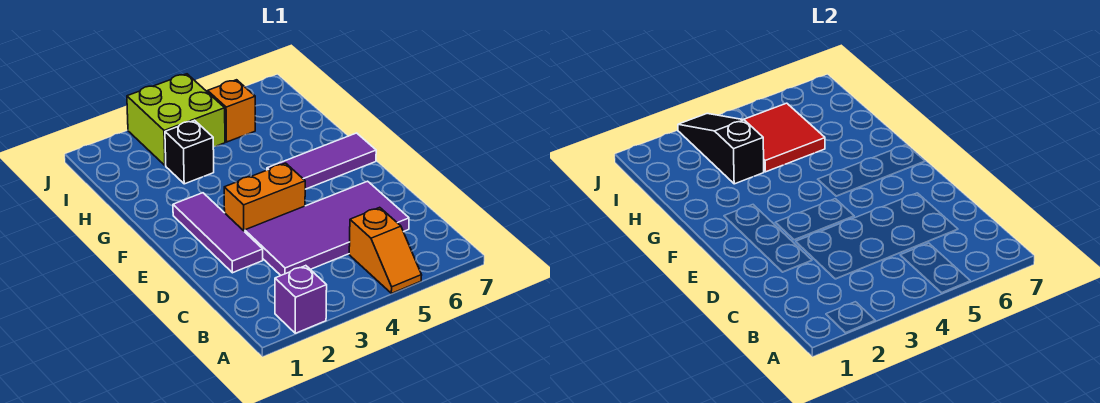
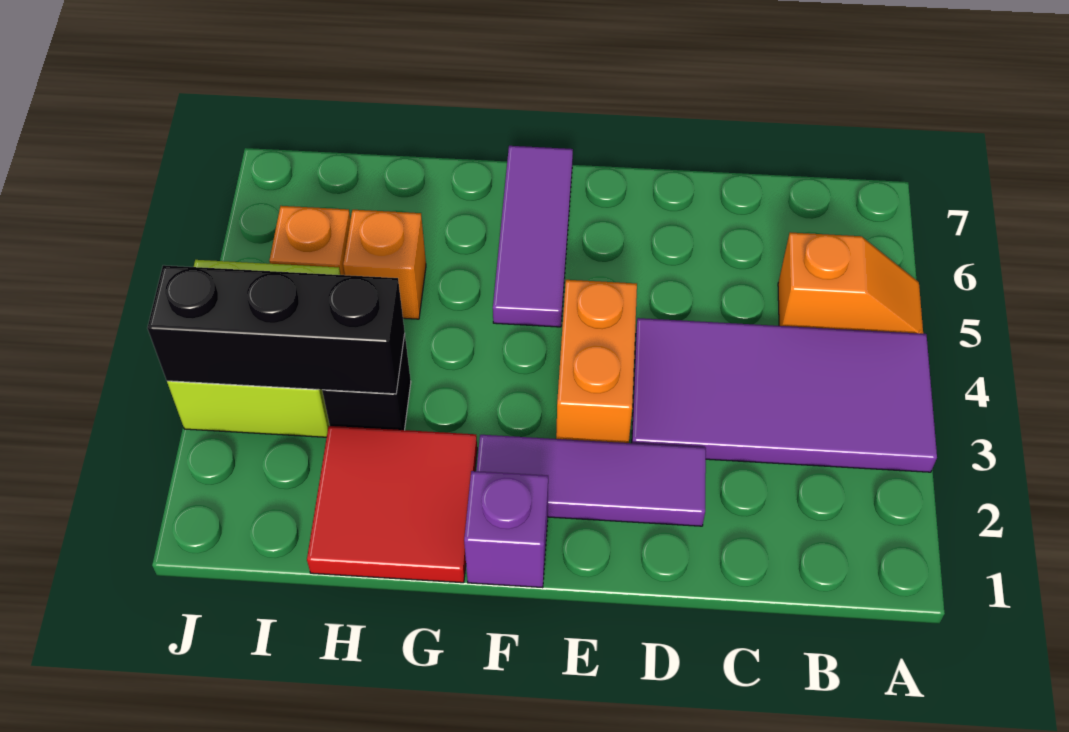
purple 1x1 brick [275,266,327,333] -> purple 1x1 brick moved to [464,471,548,588]
purple 2x4 tile [245,181,409,275] -> purple 2x4 tile turned to [632,318,937,472]
black 1x3 slope [678,113,764,184] -> black 1x3 brick [147,265,405,394]
red 2x2 tile [744,103,825,172] -> red 2x2 tile moved to [307,426,477,583]
none -> orange 1x1 brick [343,210,426,319]

